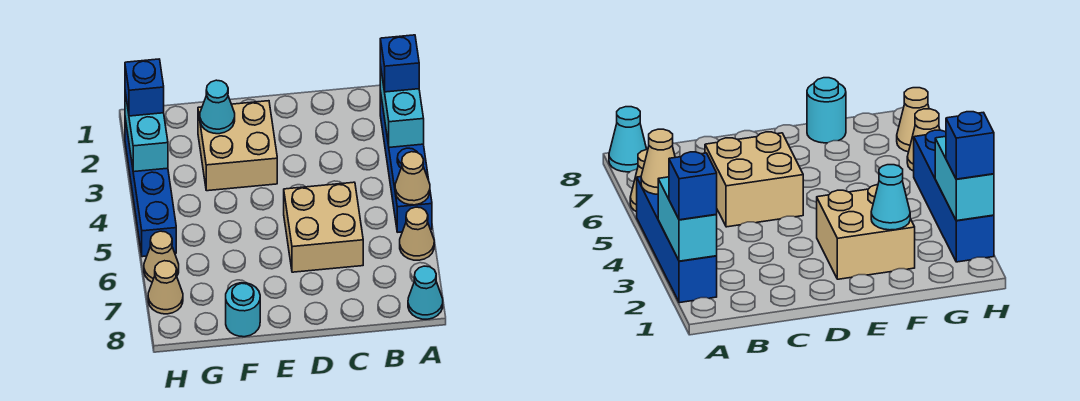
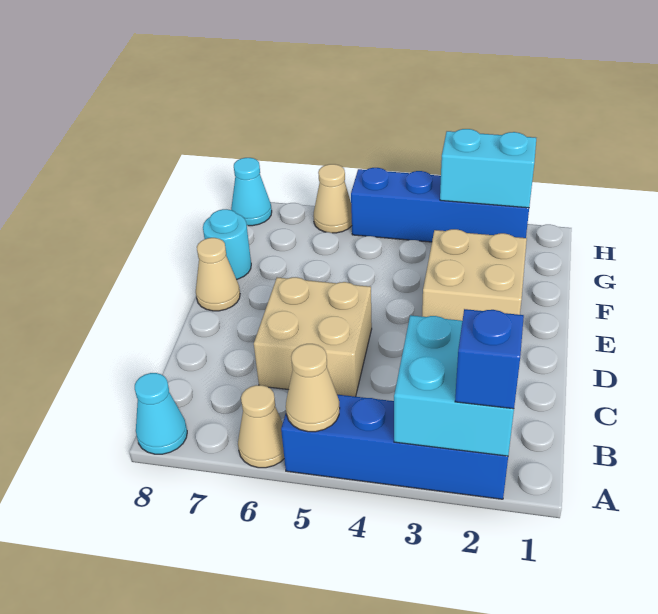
cyan 1x2 brick [380,65,424,147] -> cyan 2x2 brick [394,315,514,456]
cyan 1x1 cone [200,80,235,134] -> cyan 1x1 cone moved to [231,158,272,226]
blue 1x1 brick [125,59,164,116] -> none
tan 1x1 cone [148,261,183,314] -> tan 1x1 cone moved to [196,238,240,311]

